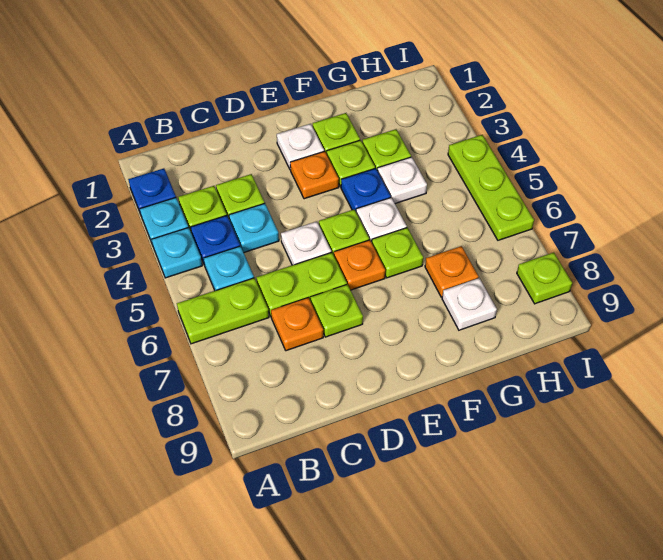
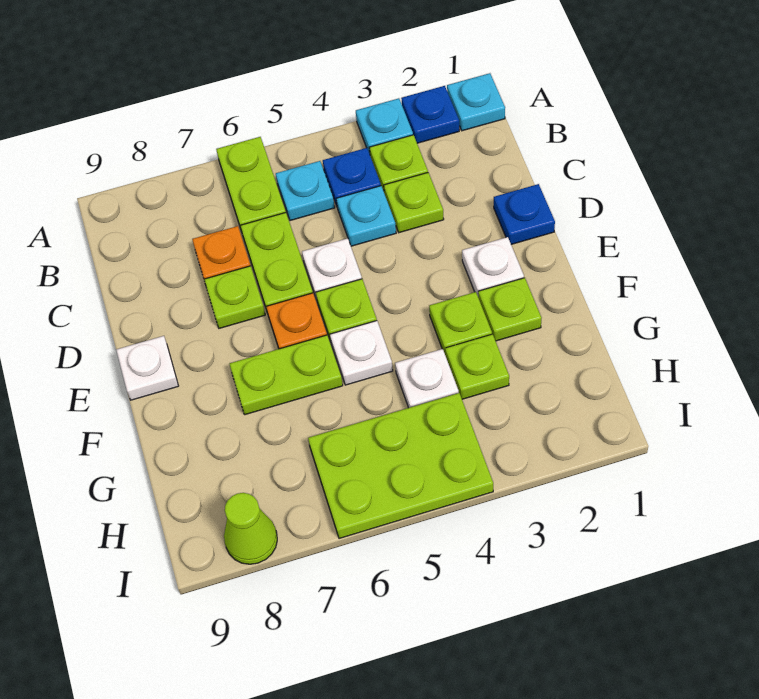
cyan 1x1 plate [152,228,202,278] -> cyan 1x1 plate moved to [447,73,505,131]
orange 1x1 plate [290,151,339,199] -> none
blue 1x1 plate [341,168,391,211] -> blue 1x1 plate moved to [494,184,555,244]
lime 1x1 plate [372,228,423,278] -> lime 1x2 plate [230,335,343,415]
orange 1x1 plate [425,246,478,297] -> none
white 1x1 plate [442,278,497,330] -> white 1x1 plate moved to [116,336,178,400]
lime 1x3 plate [448,135,534,240] -> lime 2x3 plate [308,393,493,538]
lime 1x1 plate [517,252,572,304] -> lime 1x1 cone [224,493,277,564]

